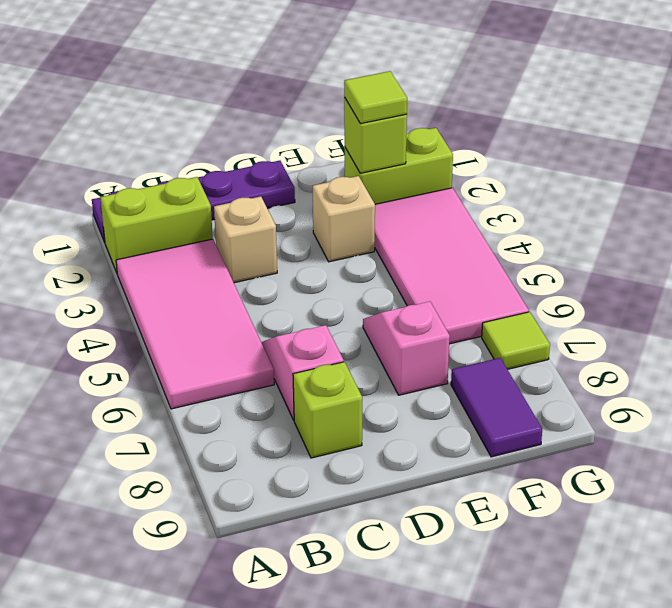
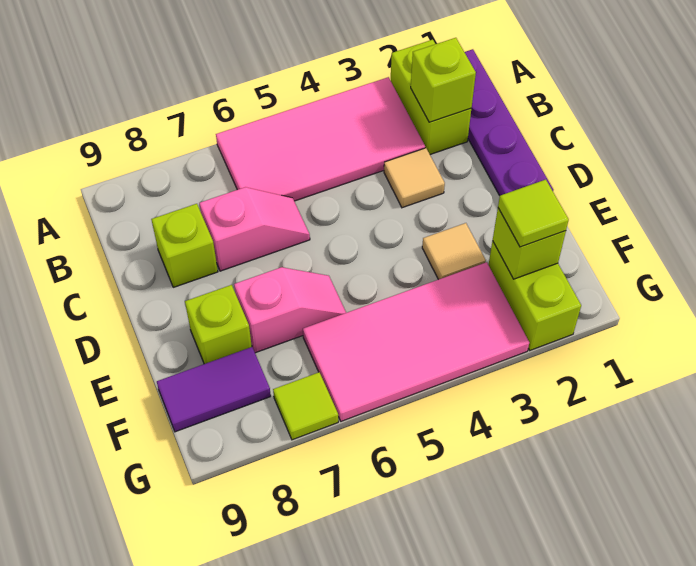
none -> lime 1x1 brick [411,38,476,122]
tan 1x1 brick [214,196,277,283] -> tan 1x1 tile [384,148,445,208]
tan 1x1 brick [313,176,375,262] -> tan 1x1 tile [422,223,486,280]
none -> lime 1x1 brick [185,285,252,364]

